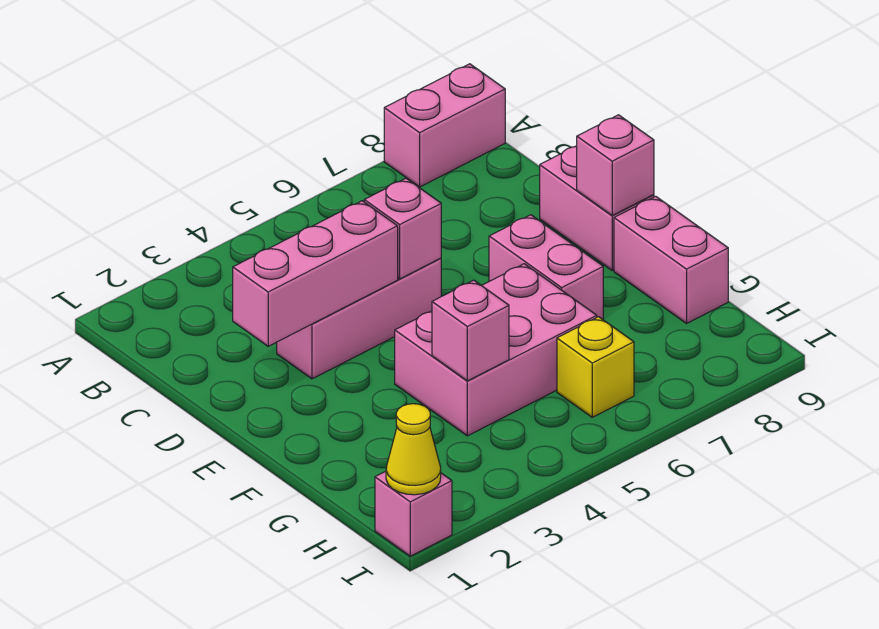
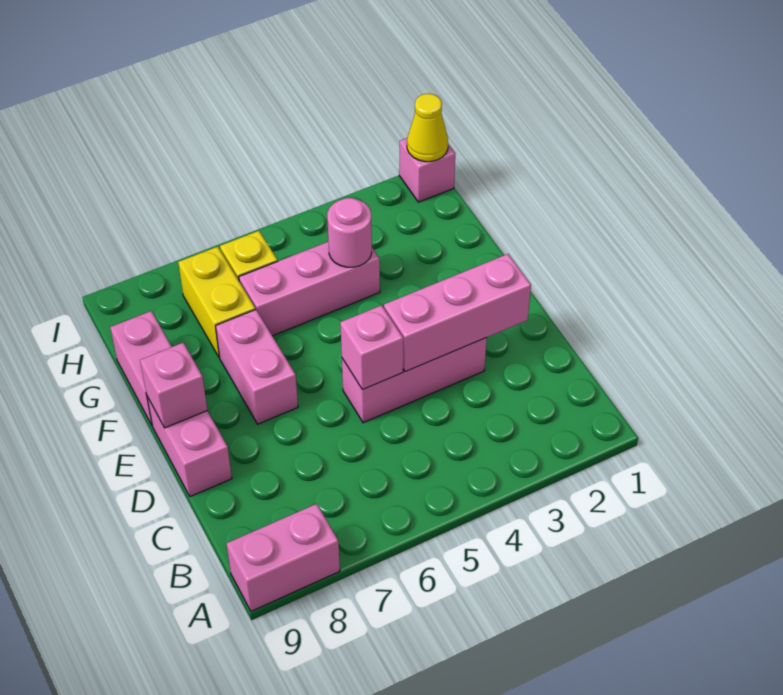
pink 2x3 brick [395,264,597,436] -> pink 1x3 brick [239,242,380,336]
pink 1x1 brick [432,280,509,381] -> pink 1x1 round brick [327,198,372,267]
none -> yellow 1x2 brick [178,247,255,357]

